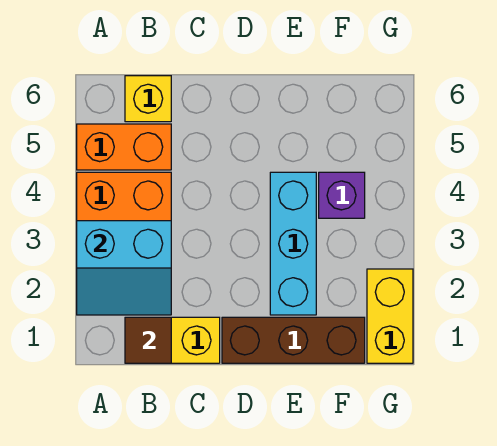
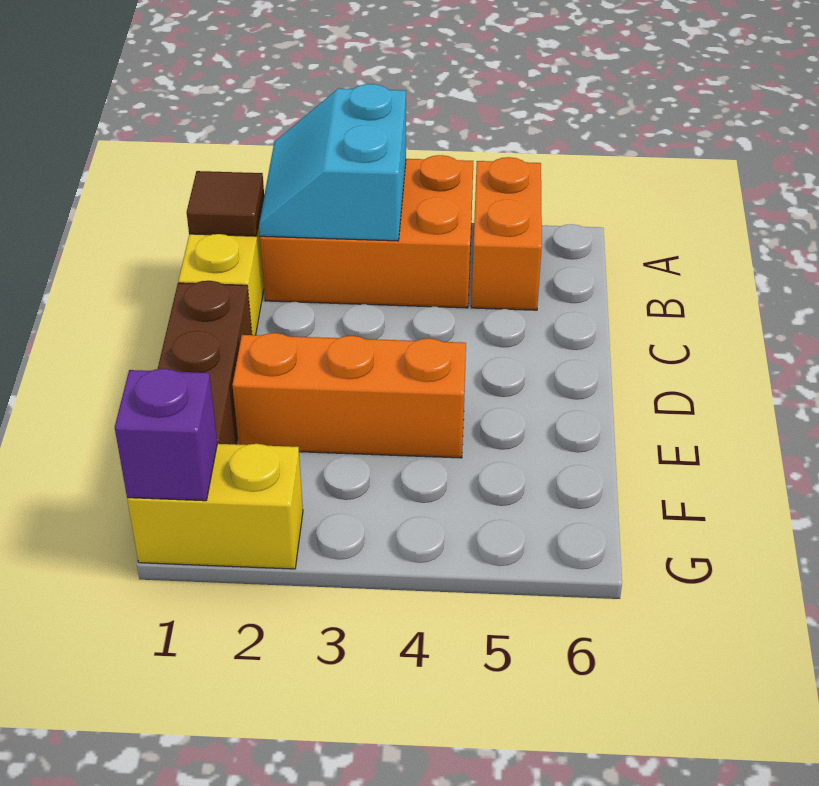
yellow 1x1 brick [125,76,171,122] -> none
cyan 1x3 brick [270,172,316,315] -> orange 1x3 brick [232,333,466,458]
purple 1x1 brick [319,172,365,218] -> purple 1x1 brick moved to [115,369,217,501]

